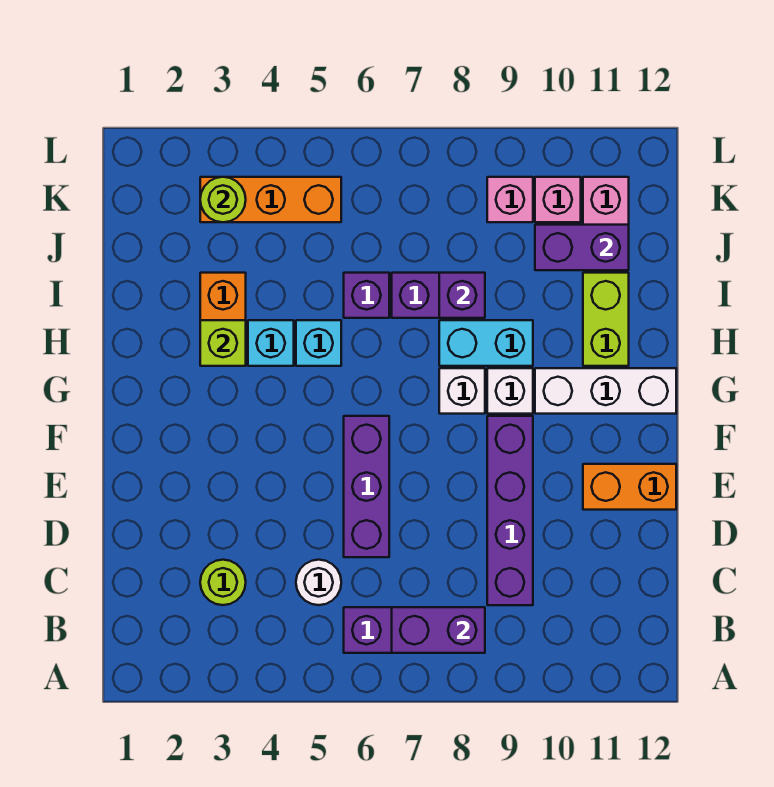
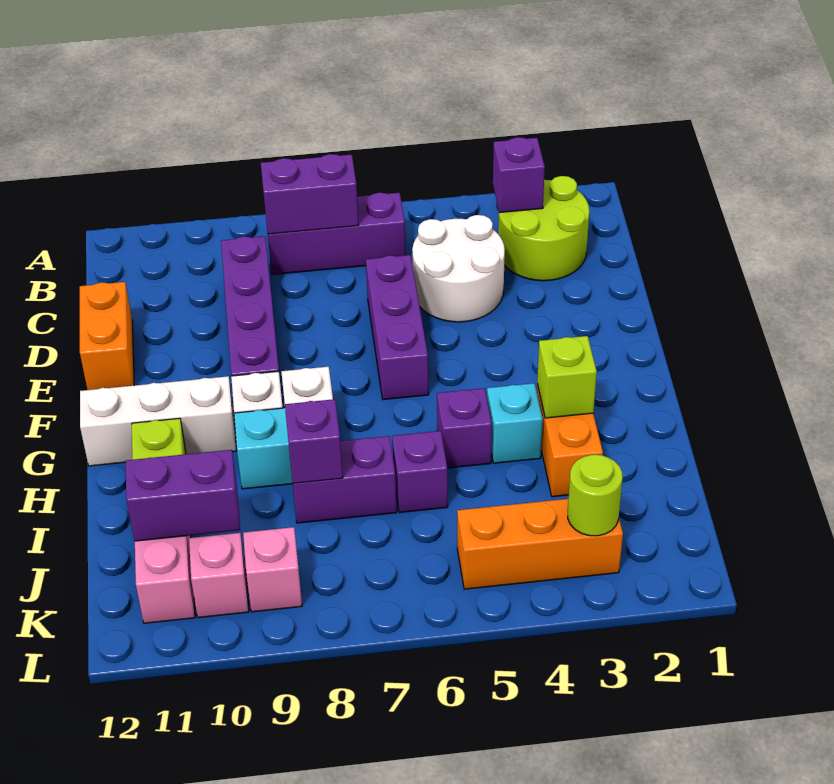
none -> purple 1x1 brick [493,137,545,213]
lime 1x1 round brick [200,560,246,605] -> lime 2x2 round brick [498,176,589,281]
white 1x1 round brick [296,560,341,605] -> white 2x2 round brick [412,215,505,322]
orange 1x2 brick [583,464,676,510] -> orange 1x2 brick turned to [80,282,134,390]
cyan 1x1 brick [296,320,341,366] -> purple 1x1 brick [437,388,492,468]

